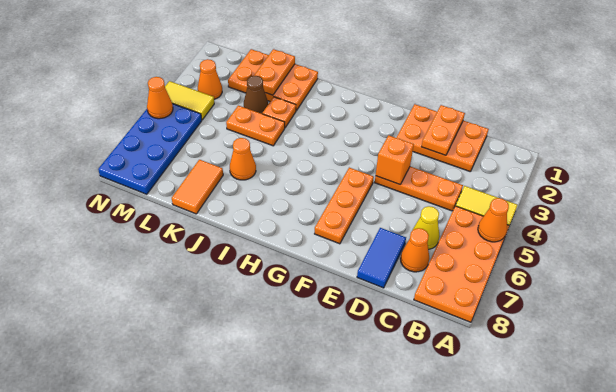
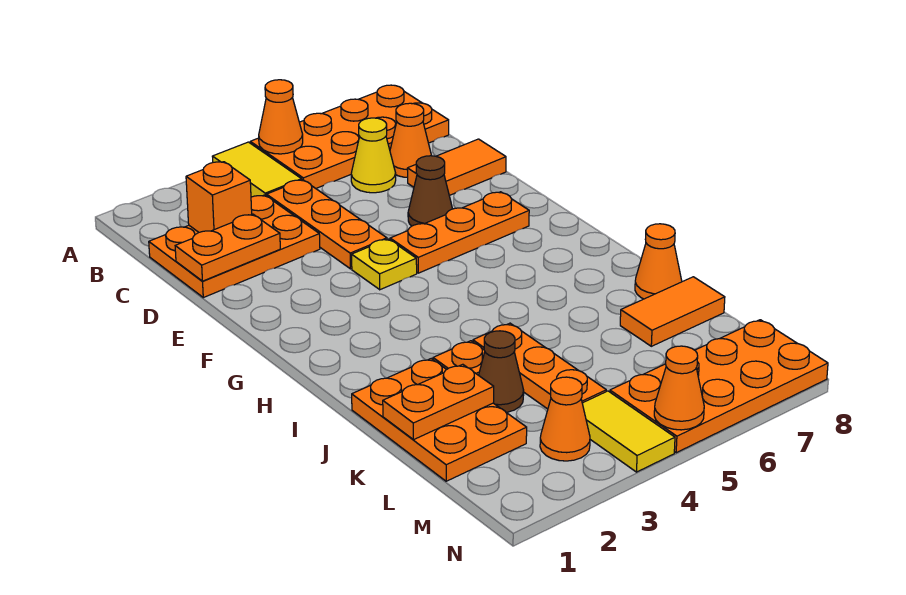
orange 2x3 plate [396,104,489,172] -> orange 2x3 plate turned to [149,195,320,298]
blue 1x2 tile [357,228,406,288] -> orange 1x2 tile [407,139,506,196]
orange 1x1 brick [376,135,414,185] -> orange 1x1 brick moved to [186,162,252,232]
none -> brown 1x1 cone [408,156,452,226]
none -> yellow 1x1 plate [352,239,417,290]
orange 1x2 plate [226,106,285,146] -> orange 1x3 plate [473,323,606,409]
orange 1x1 cone [230,138,256,180] -> orange 1x1 cone moved to [635,224,682,299]
blue 2x4 plate [98,104,202,194] -> orange 2x4 plate [610,320,828,453]

